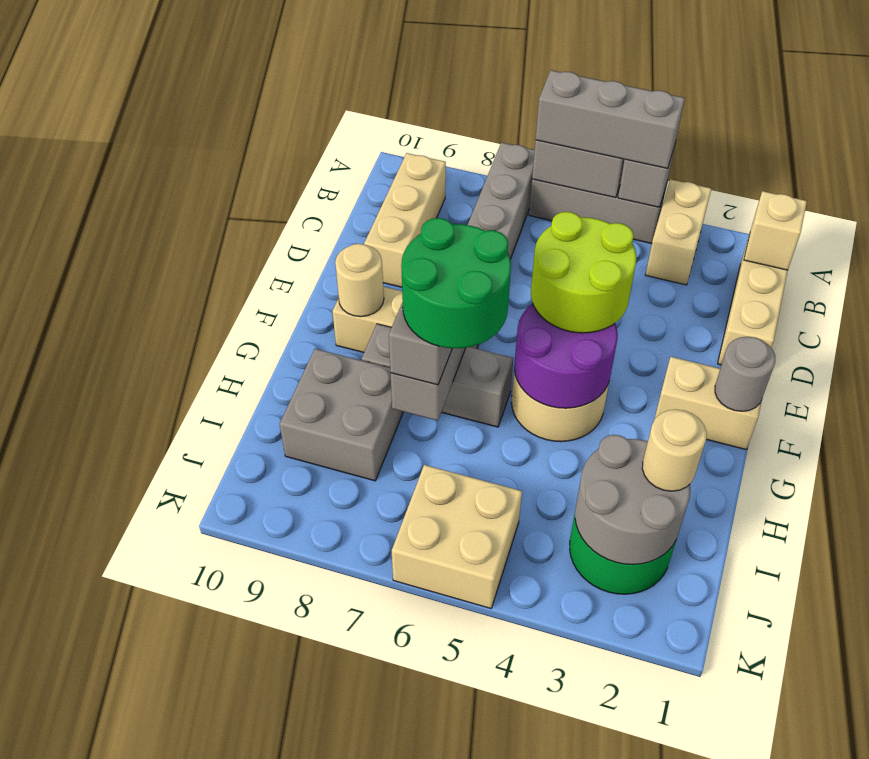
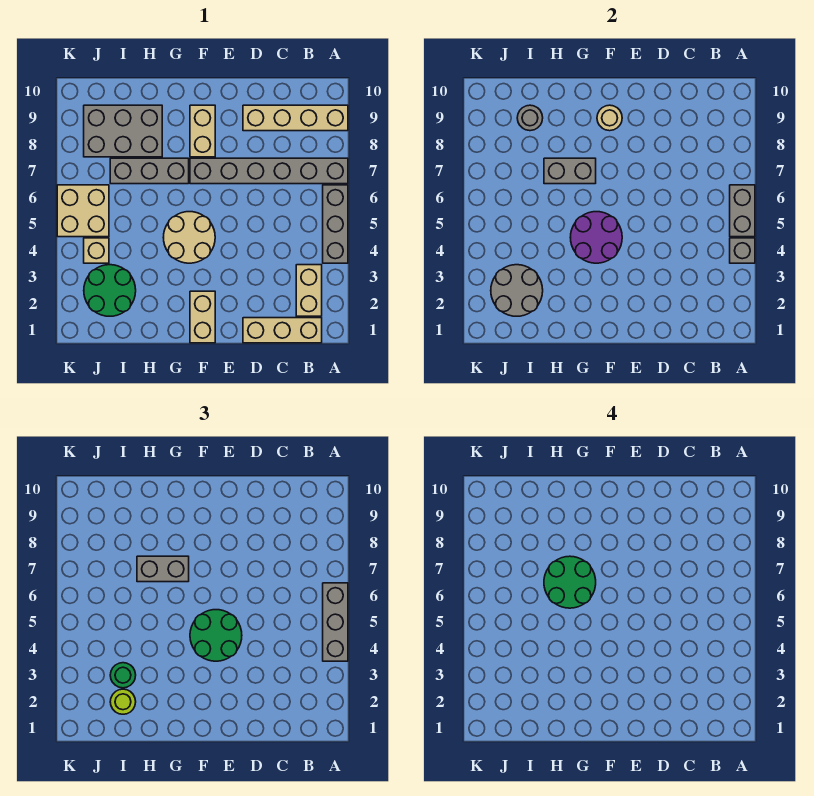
tan 1x2 brick [646,179,711,285] -> tan 1x2 brick turned to [296,265,322,316]
tan 1x1 brick [744,191,807,270] -> tan 1x1 brick moved to [84,238,109,263]
tan 1x3 brick [364,153,446,287] -> tan 1x4 brick [243,105,348,131]
lime 2x2 round brick [531,212,636,333] -> green 2x2 round brick [190,610,242,661]
grey 1x1 round brick [715,337,775,411] -> grey 1x1 round brick moved to [517,105,543,131]
grey 1x3 brick [362,324,513,427] -> grey 1x3 brick turned to [110,158,189,184]
grey 2x2 brick [280,349,403,481] -> grey 2x3 brick [84,105,162,157]
tan 1x1 round brick [642,409,707,491] -> lime 1x1 round brick [110,689,136,714]
none -> green 1x1 round brick [110,663,136,688]

